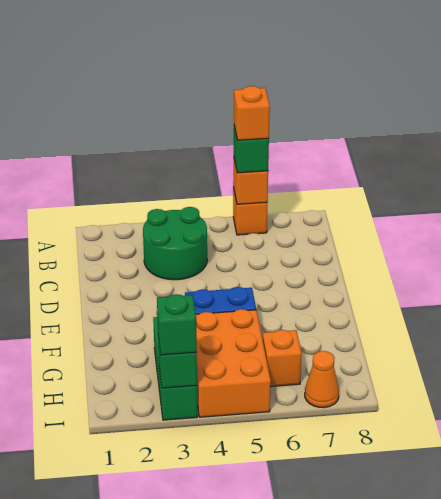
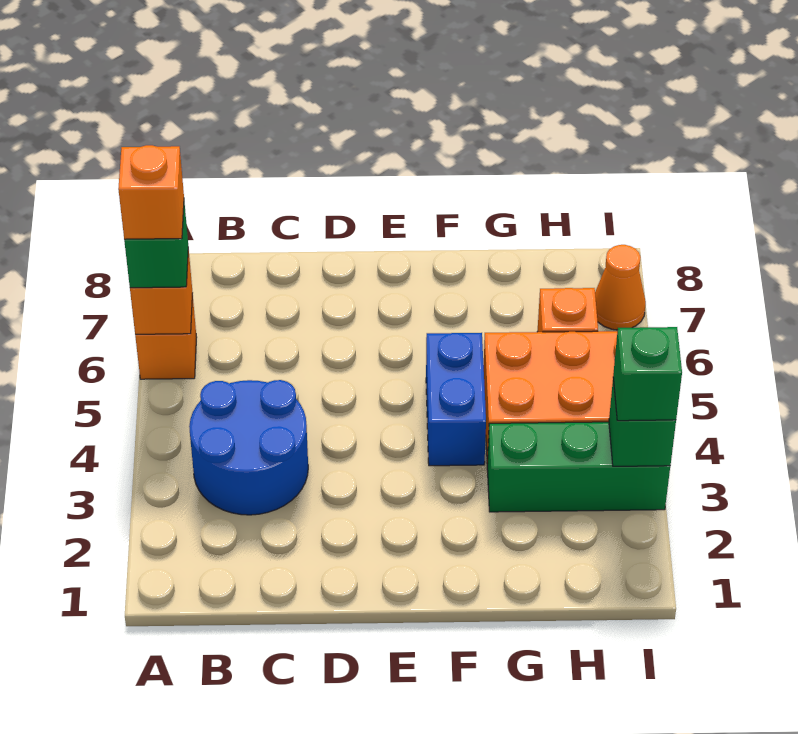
green 2x2 round brick [143,207,207,280] -> blue 2x2 round brick [189,380,308,515]

